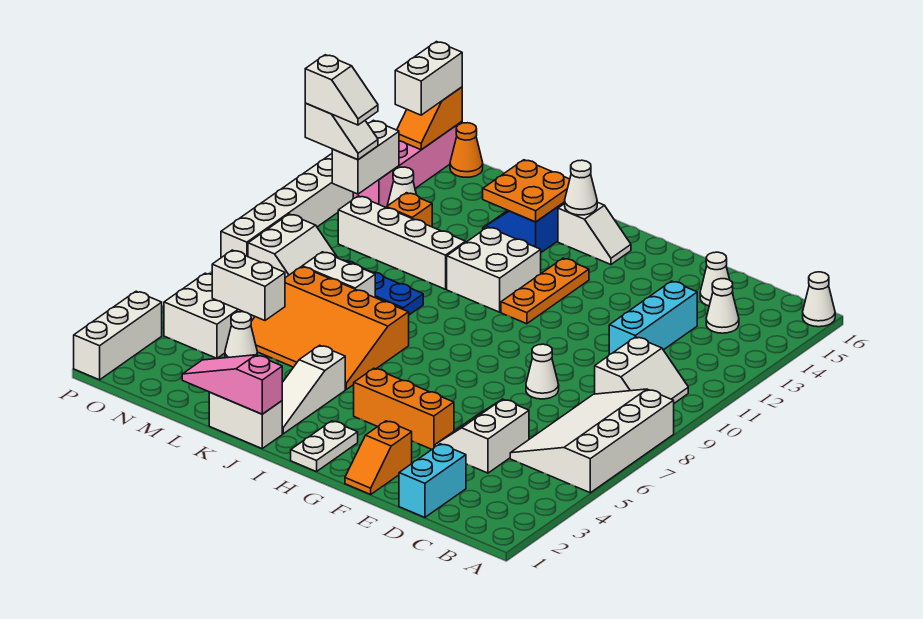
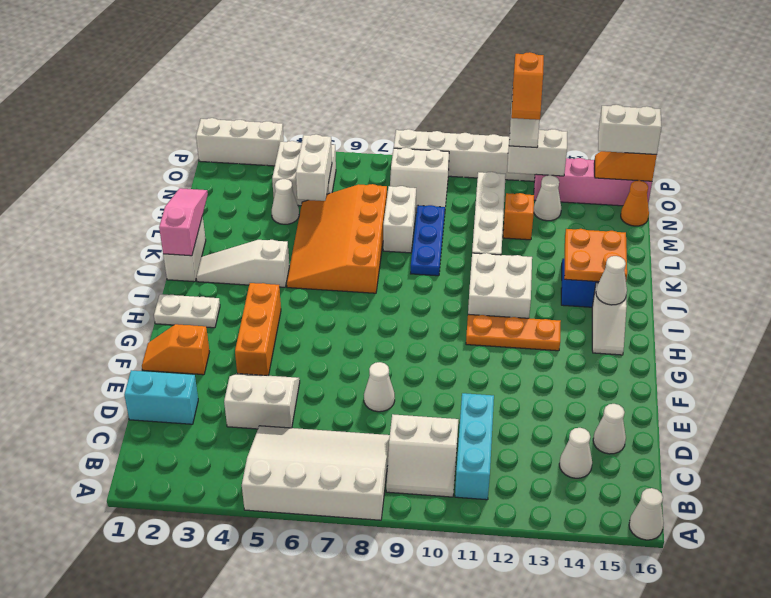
cyan 1x3 brick [609,281,697,354] -> cyan 1x3 brick turned to [455,393,494,500]
white 1x2 slope [305,55,378,125] -> orange 1x2 slope [511,52,544,120]

